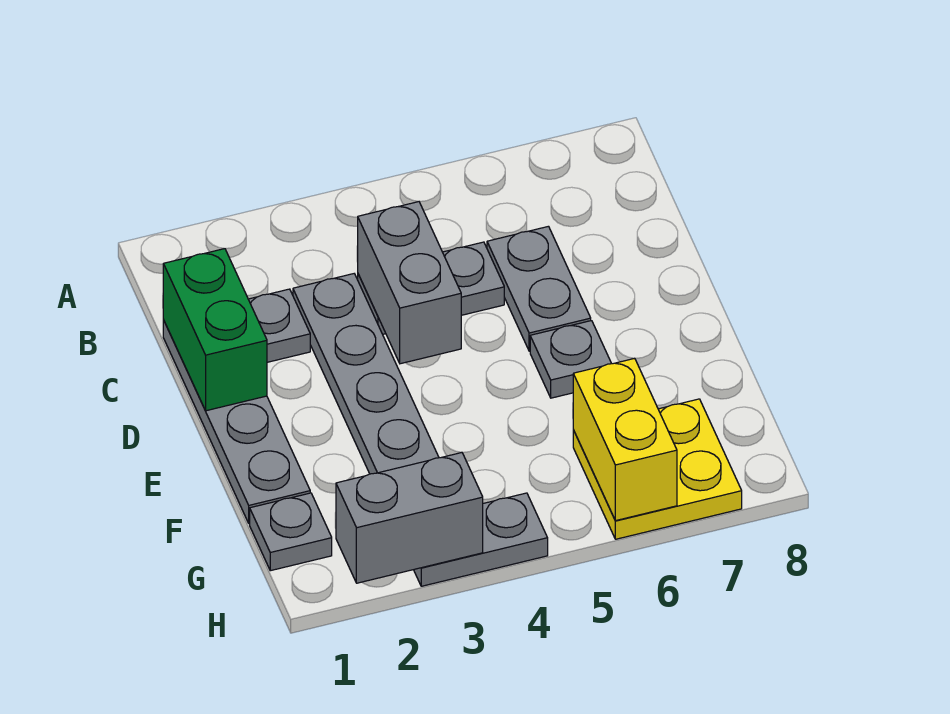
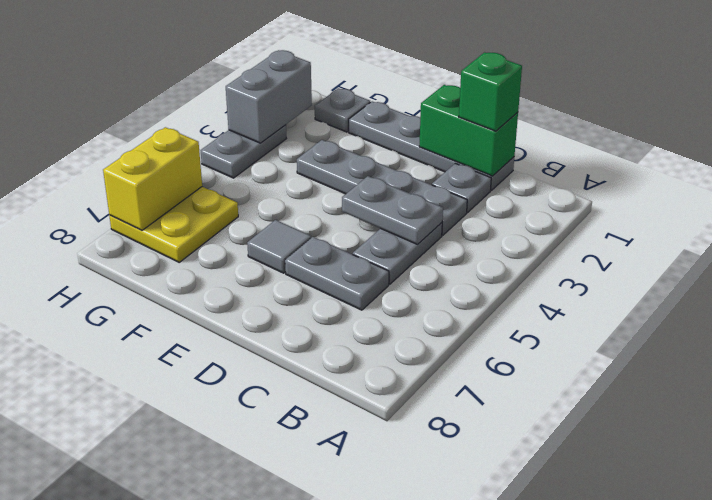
none -> green 1x1 brick [459,52,522,131]
grey 1x2 brick [358,202,461,364] -> grey 1x2 plate [342,176,443,244]
grey 1x1 plate [530,321,612,398] -> grey 1x1 tile [247,220,311,273]
yellow 1x2 brick [573,358,677,521] -> yellow 1x2 brick turned to [103,127,202,230]

